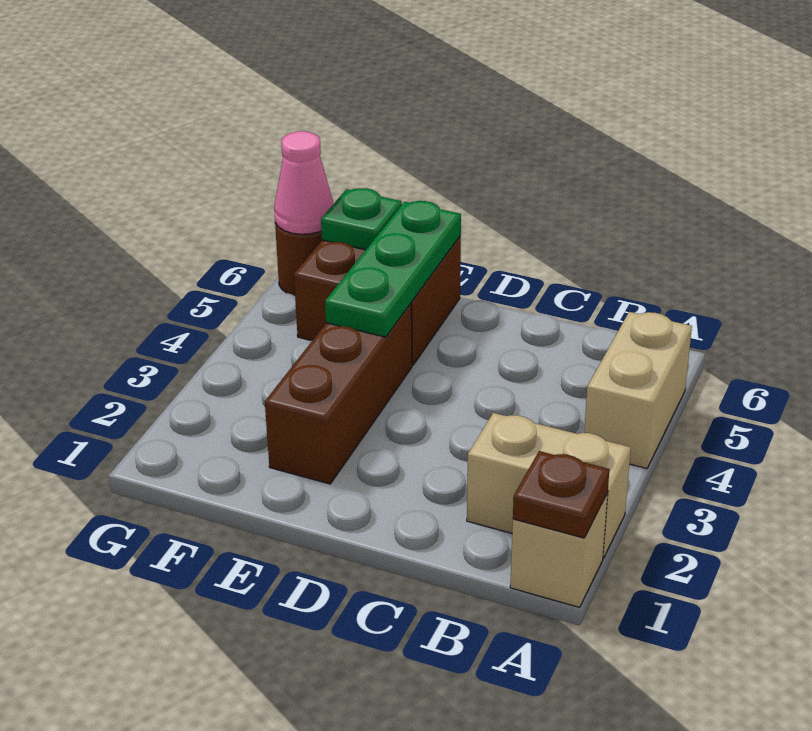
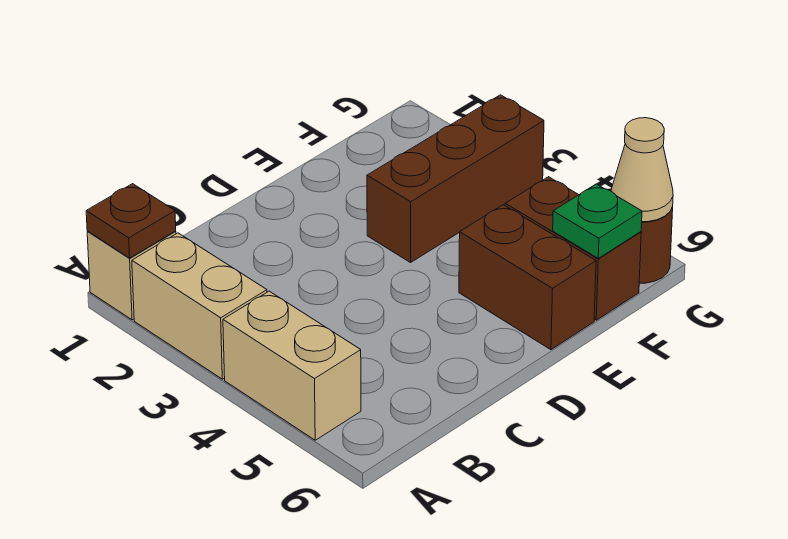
tan 1x2 brick [467,413,631,558] -> tan 1x2 brick turned to [132,233,267,379]
brown 1x3 brick [265,304,412,484] -> brown 1x3 brick turned to [367,95,544,262]
green 1x3 plate [325,201,461,337] -> none
pink 1x1 cone [274,131,334,234] -> tan 1x1 cone [611,118,673,222]

